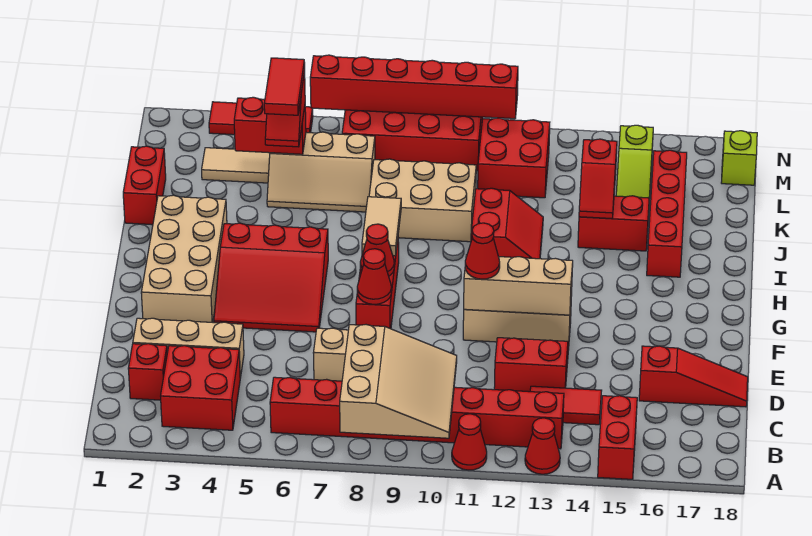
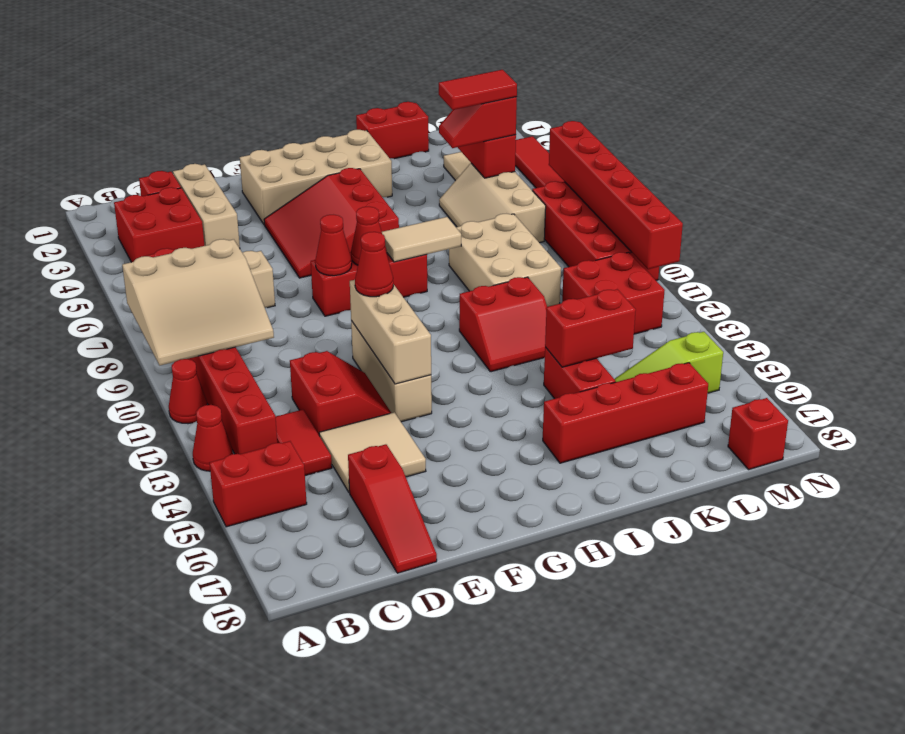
none -> tan 2x2 tile [319,412,426,493]
red 1x2 slope [579,139,617,219] -> red 1x2 brick [545,289,636,367]
lime 1x1 brick [721,131,757,185] -> red 1x1 brick [728,398,788,469]

